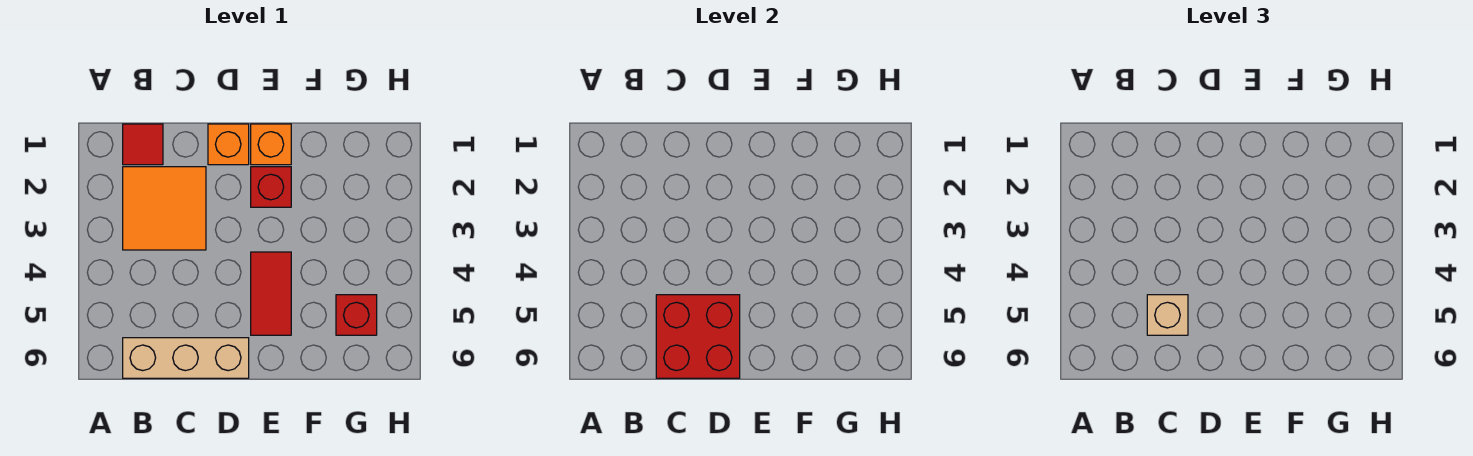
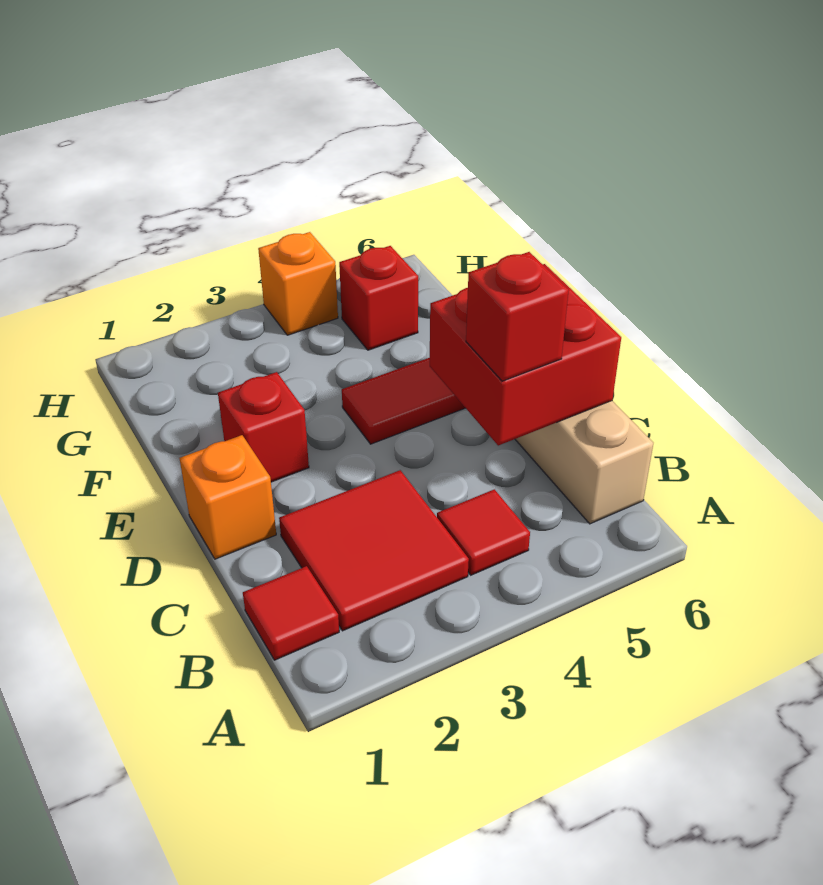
orange 2x2 tile [123,167,206,250] -> red 2x2 tile [279,470,469,631]
none -> red 1x1 tile [437,489,530,575]
tan 1x1 brick [1147,295,1188,335] -> red 1x1 brick [466,252,569,381]
orange 1x1 brick [251,124,291,165] -> orange 1x1 brick moved to [258,232,338,335]

